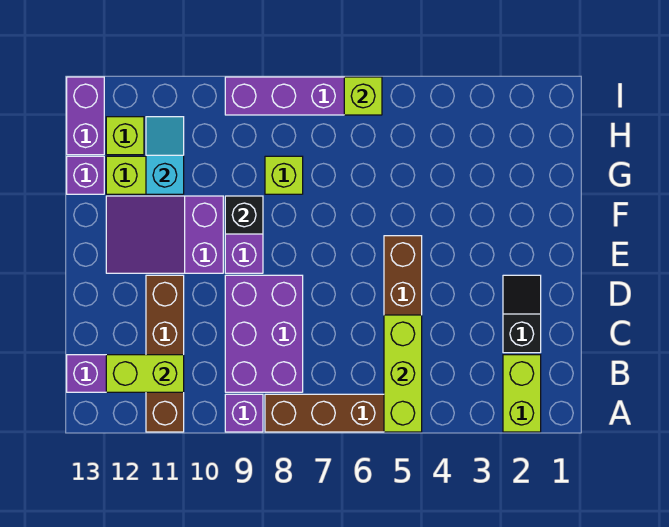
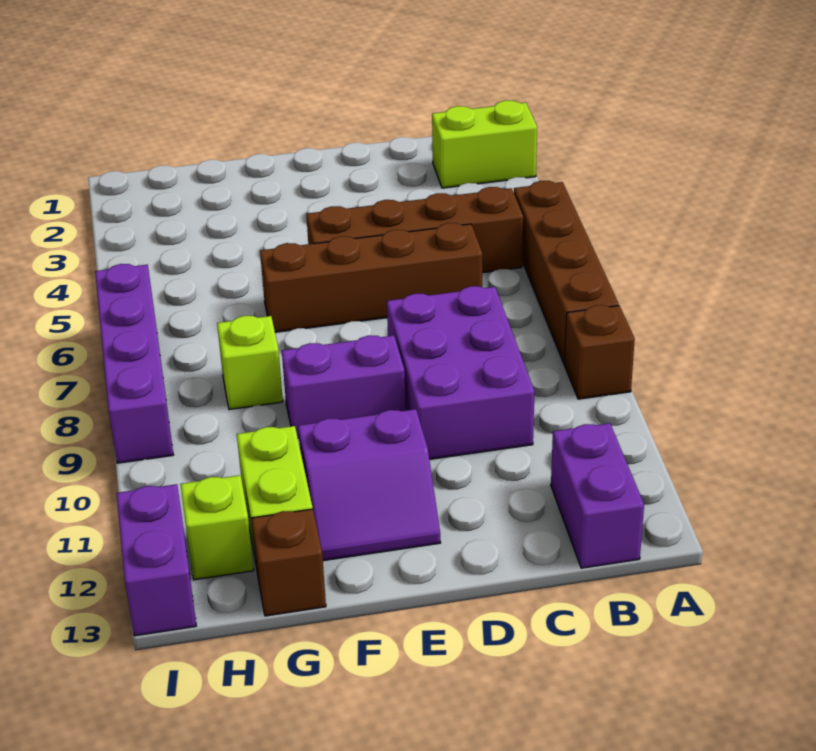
lime 1x3 brick [384,315,422,432] -> none
purple 1x1 brick [225,394,263,432] -> brown 1x1 brick [564,305,635,399]
brown 1x4 brick [146,275,184,432] -> brown 1x4 brick moved to [260,223,482,332]
purple 2x3 brick [225,275,303,392] -> purple 2x3 brick turned to [387,286,534,459]
lime 1x2 brick [106,355,184,392] -> none
black 1x2 slope [503,275,541,353] -> none
purple 2x3 slope [106,196,223,273] -> purple 2x2 slope [298,409,441,561]
black 1x1 brick [225,196,263,234] -> none
cyan 1x2 slope [146,117,184,194] -> none
purple 1x1 brick [67,156,104,194] -> brown 1x1 brick [251,509,326,616]
purple 1x2 brick [67,77,104,155] -> purple 1x2 brick turned to [116,484,196,636]
lime 1x1 brick [344,77,382,115] -> none

